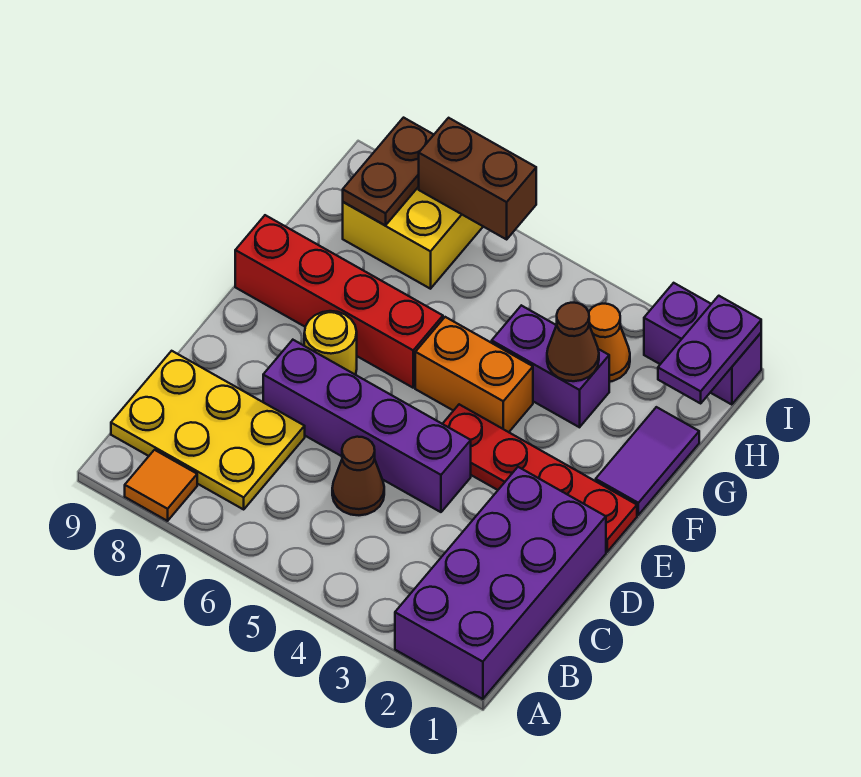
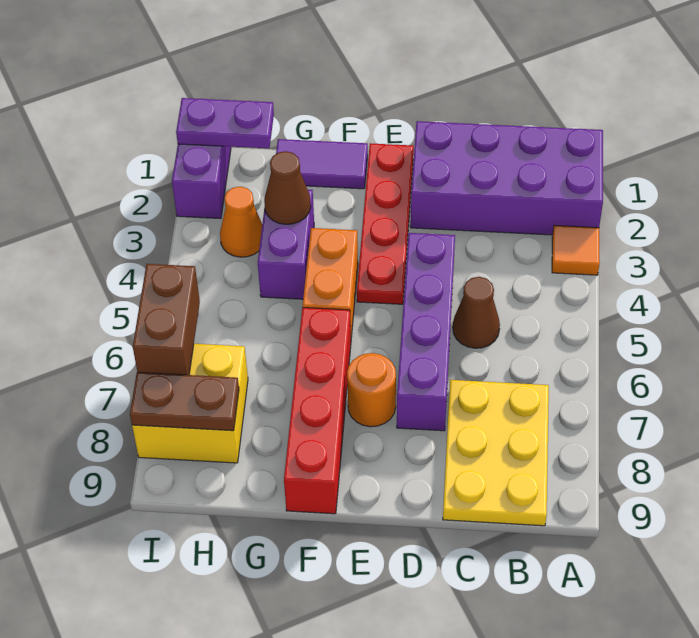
orange 1x1 tile [125,450,197,521] -> orange 1x1 tile moved to [552,225,600,275]
yellow 1x1 round brick [304,311,357,375] -> orange 1x1 round brick [347,353,396,427]

